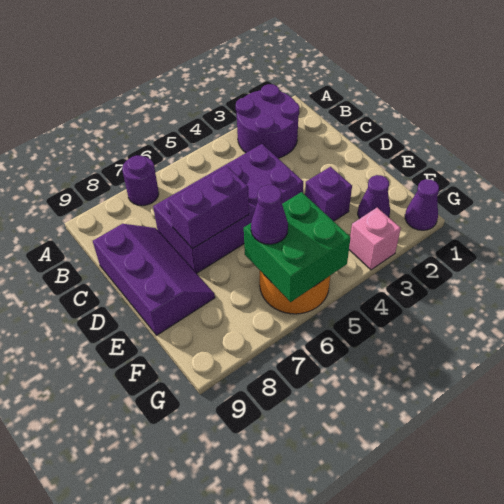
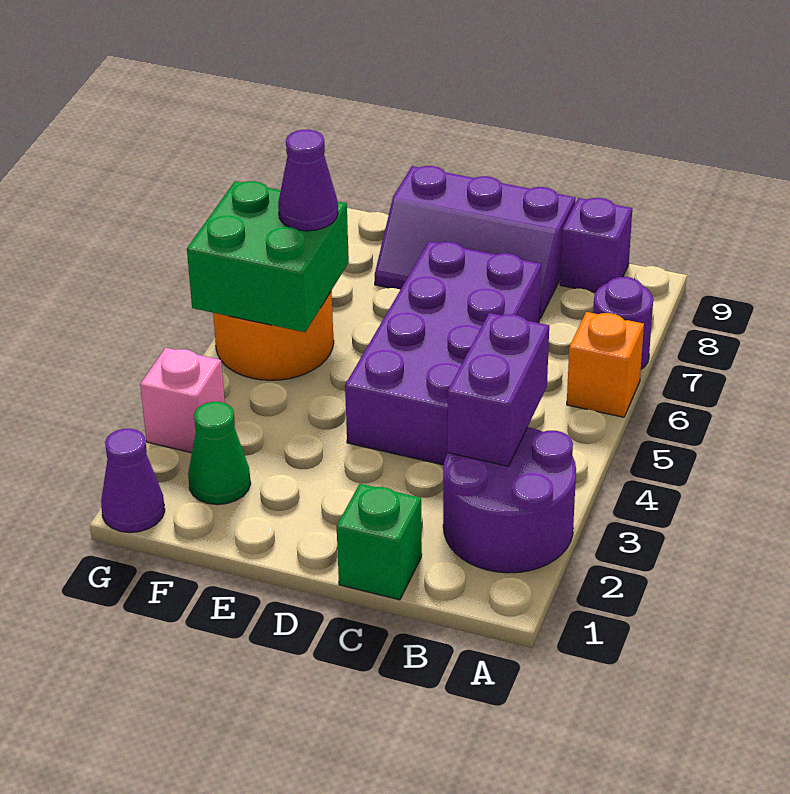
none -> orange 1x1 brick [567,312,644,417]
none -> green 1x1 brick [337,484,422,600]
purple 1x2 brick [168,166,249,249] -> purple 1x2 brick moved to [447,313,549,466]
purple 1x1 brick [305,167,352,221] -> purple 1x1 brick moved to [560,198,632,292]
purple 1x1 cone [358,175,390,219] -> green 1x1 cone [188,402,251,505]

